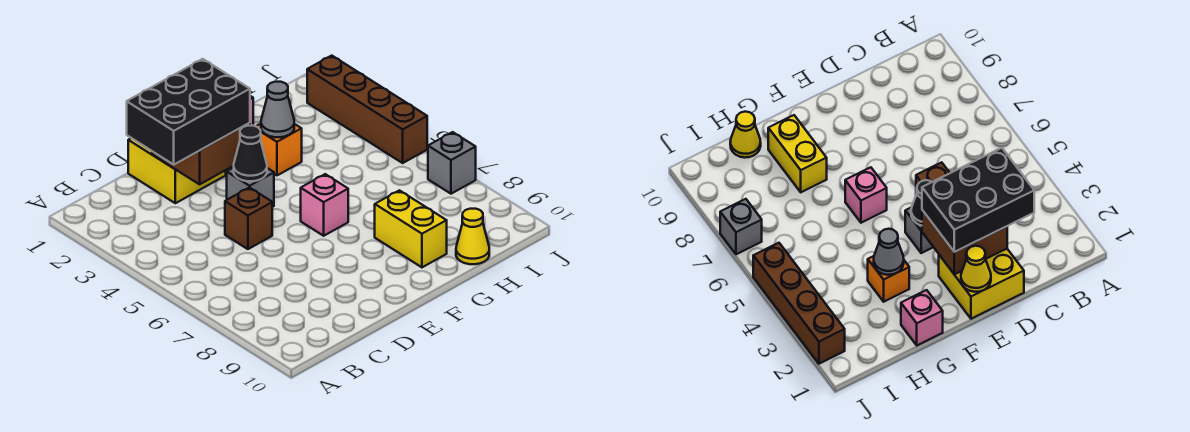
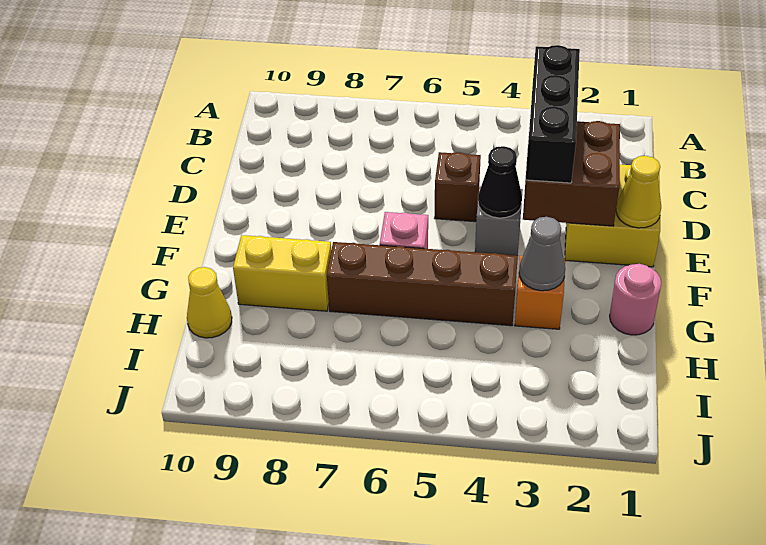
black 2x3 brick [127,59,250,164] -> black 1x3 brick [526,45,580,183]
pink 1x1 brick [901,290,943,345] -> pink 1x1 round brick [610,264,661,335]
brown 1x4 brick [307,56,427,163] -> brown 1x4 brick moved to [327,242,518,326]
grey 1x1 brick [428,132,476,194] -> none

